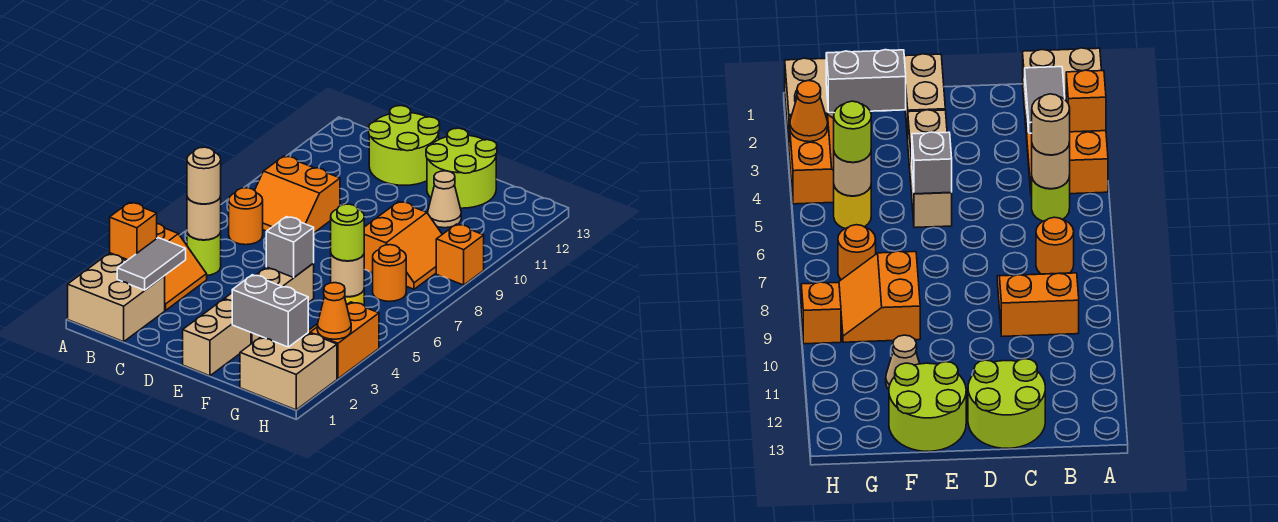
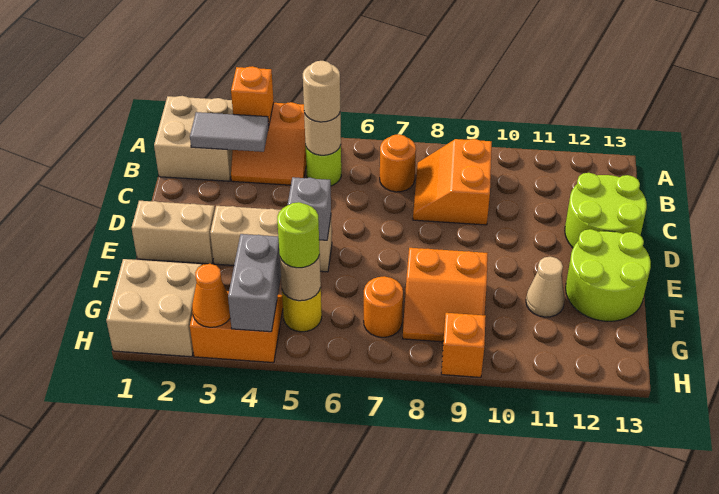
grey 1x2 brick [232,275,308,347] -> grey 1x2 brick moved to [228,234,281,332]

